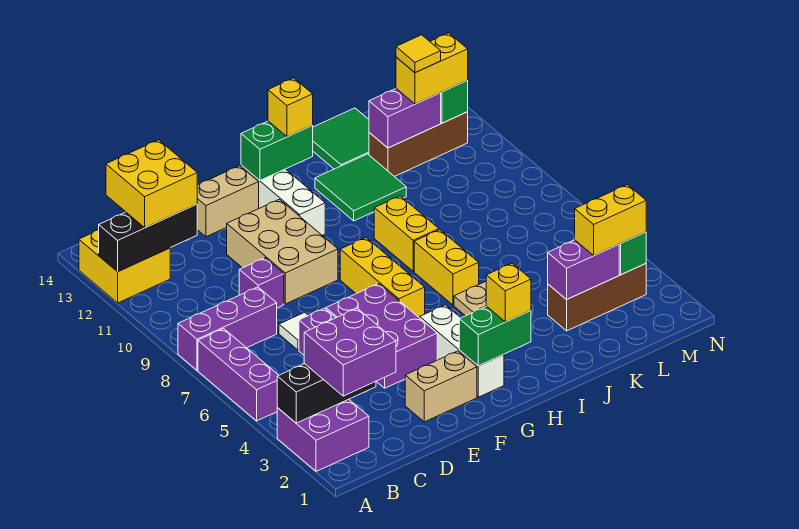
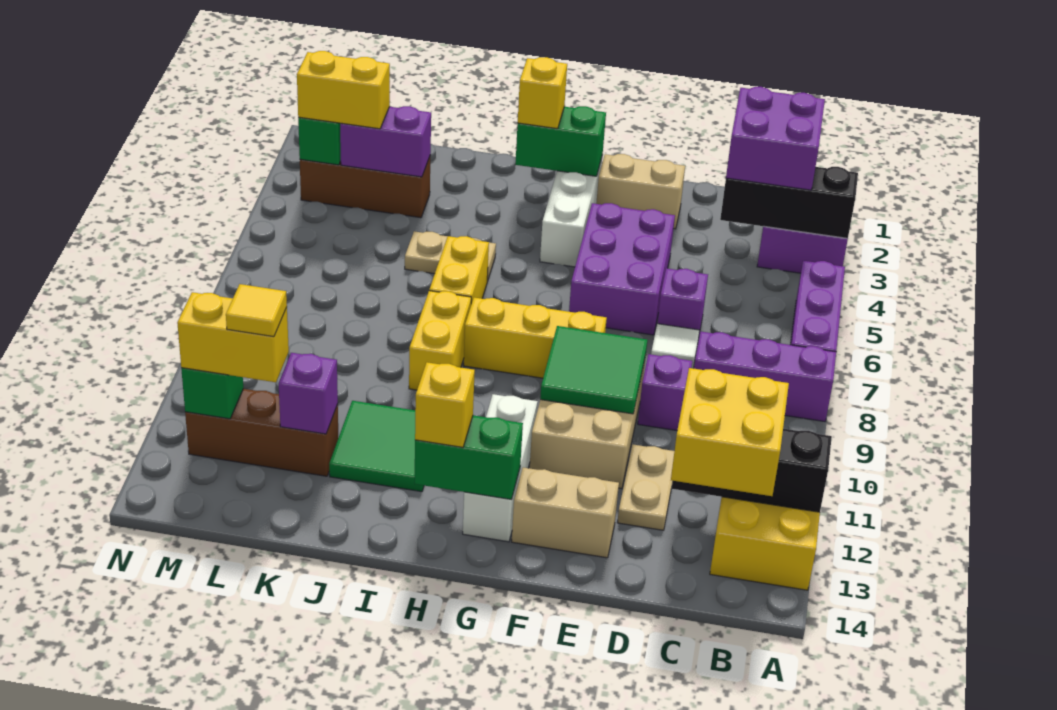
none -> tan 1x2 plate [617,445,674,530]
yellow 1x3 brick [340,238,425,318] -> yellow 1x3 brick turned to [464,297,607,378]
green 2x2 tile [313,108,369,169] -> green 2x2 tile moved to [540,326,647,414]
purple 1x2 brick [369,89,441,148] -> purple 1x1 brick [279,353,338,434]

